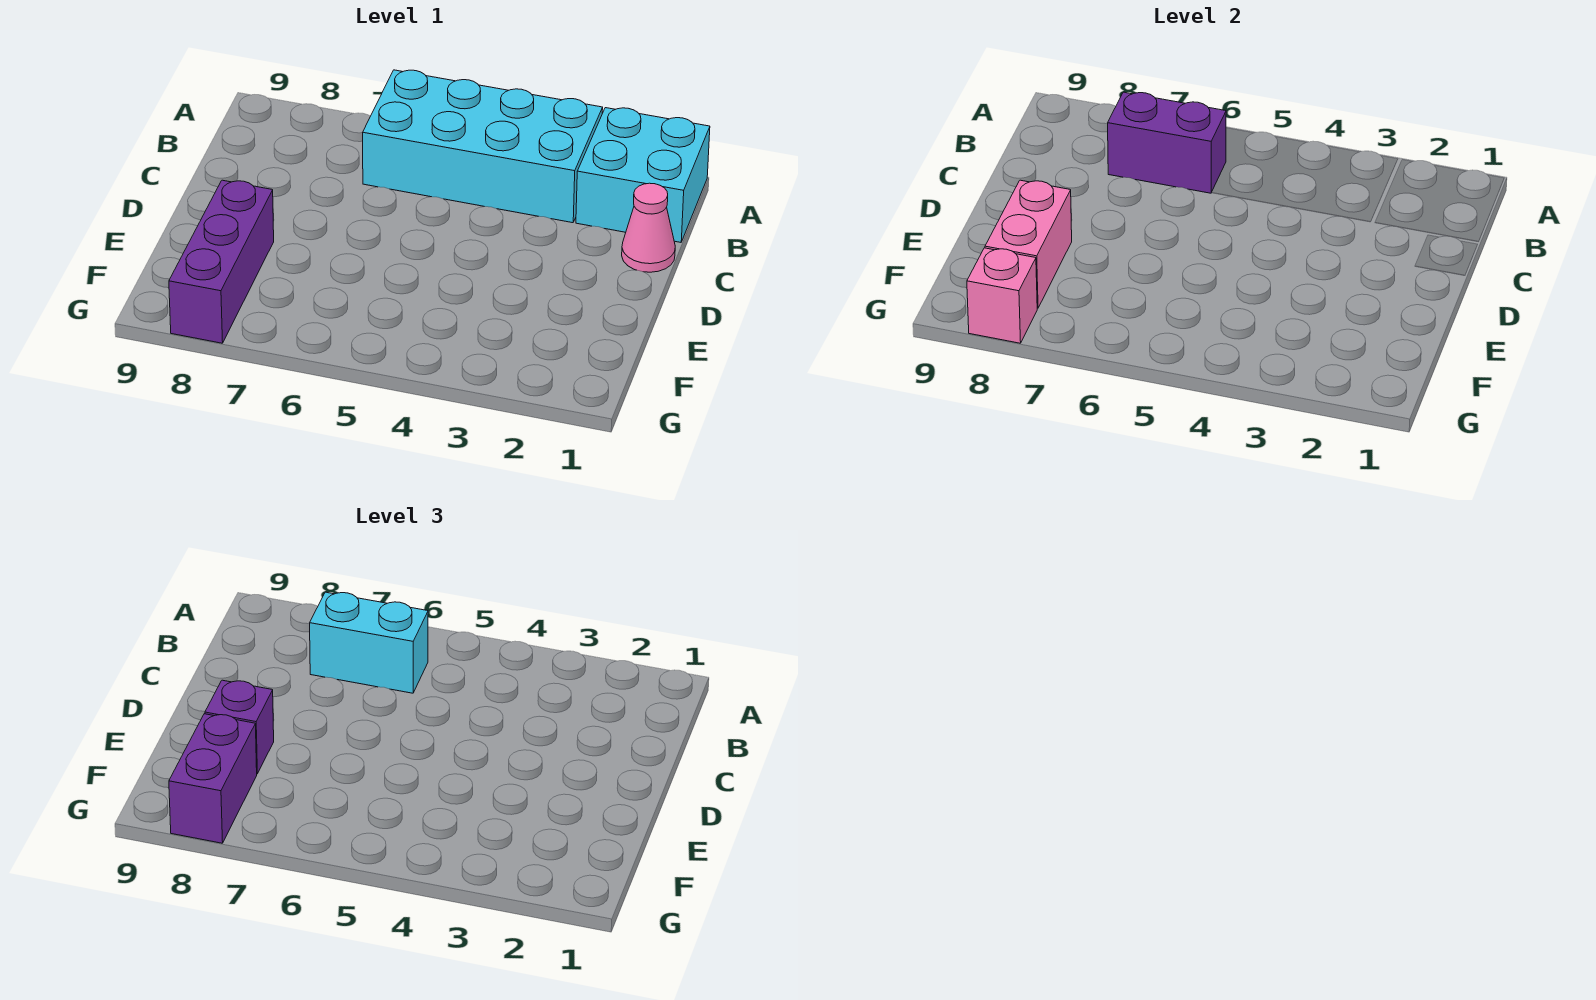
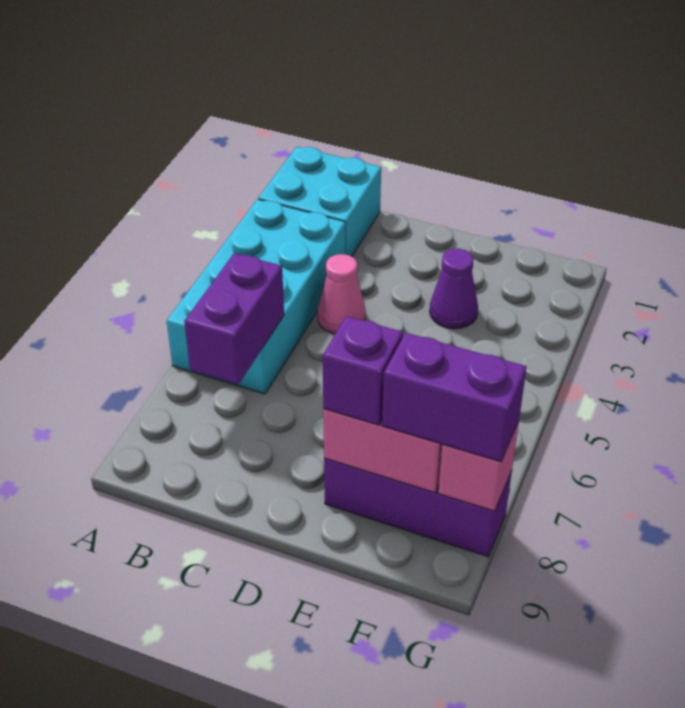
cyan 1x2 brick [310,592,428,693] -> none
pink 1x1 cone [622,183,675,272] -> pink 1x1 cone moved to [318,254,366,334]
none -> purple 1x1 cone [430,249,478,329]

